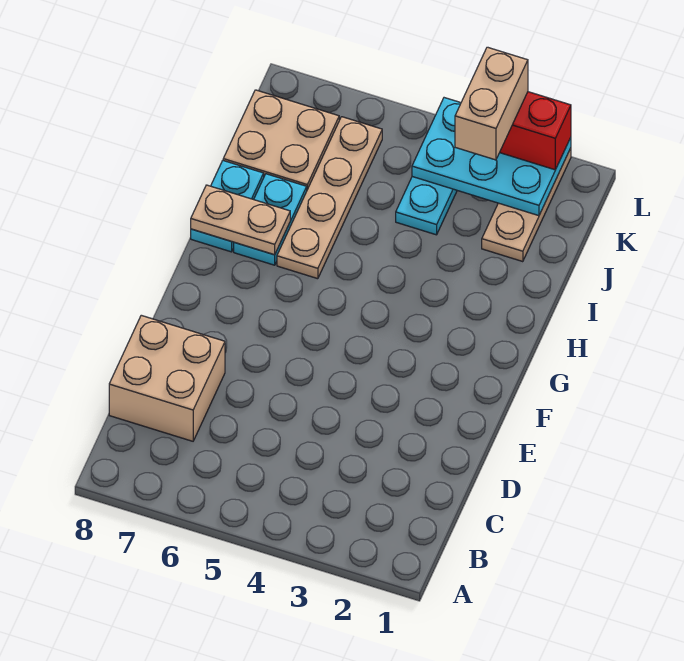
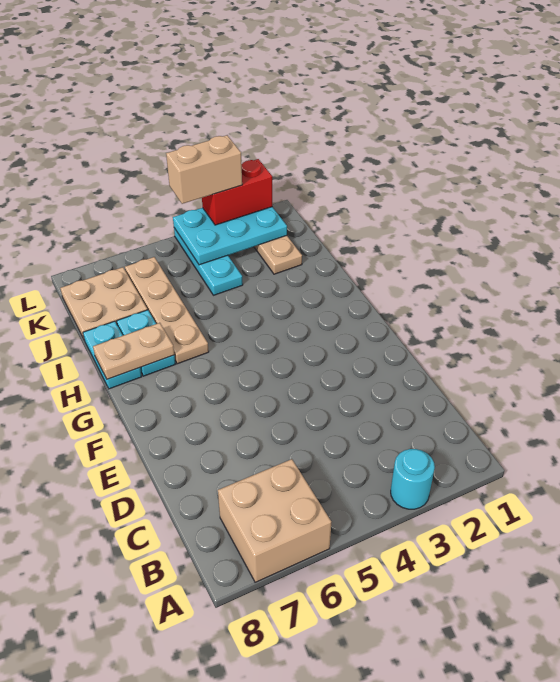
none -> cyan 1x1 round brick [391,449,435,509]
tan 2x2 brick [109,315,225,441] -> tan 2x2 brick moved to [218,459,331,582]
tan 1x2 brick [455,47,528,160] -> tan 1x2 brick turned to [166,135,242,204]

